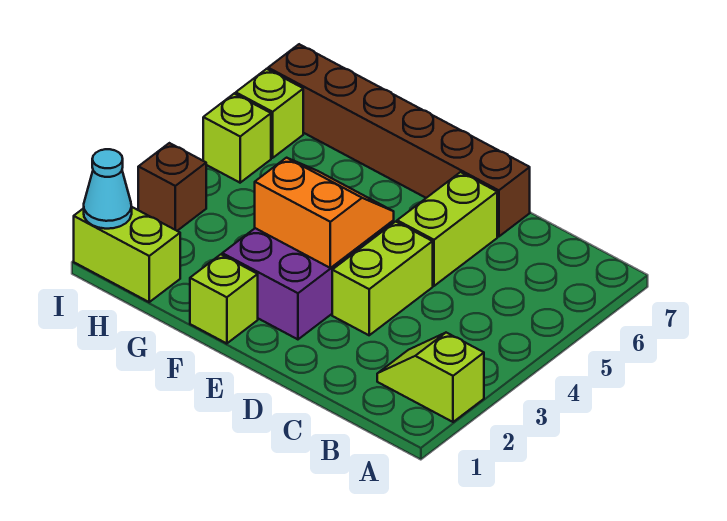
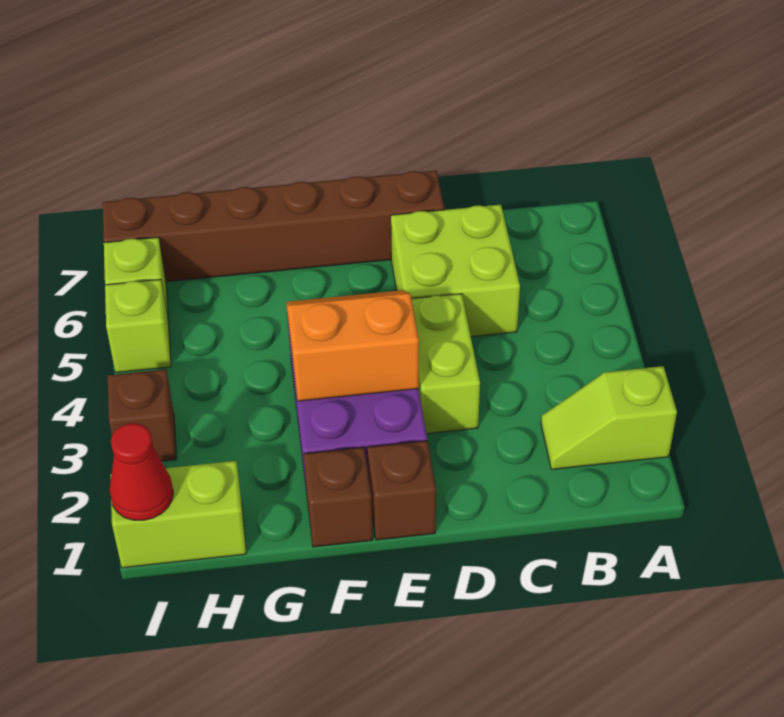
lime 1x2 brick [397,172,497,286] -> lime 2x2 brick [391,205,520,337]
none -> brown 1x1 brick [367,441,436,540]
lime 1x1 brick [190,255,258,344] -> brown 1x1 brick [304,447,373,547]
cyan 1x1 cone [84,149,132,229] -> red 1x1 cone [109,423,173,520]

